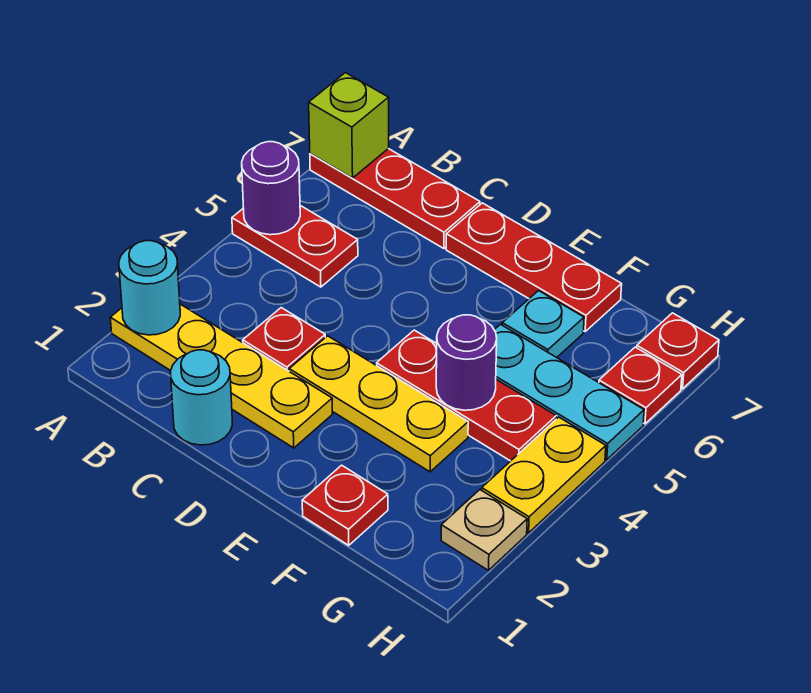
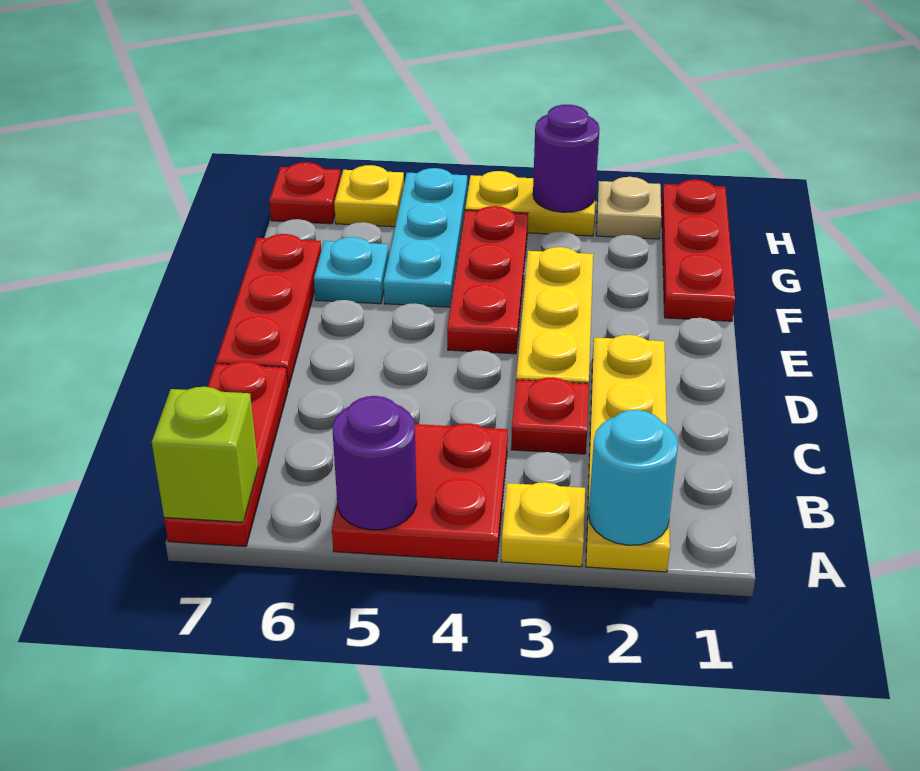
none -> yellow 1x1 plate [501,482,585,567]
red 1x2 plate [232,206,358,287] -> red 2x2 plate [332,423,508,562]
cyan 1x1 round brick [171,350,233,445] -> none
red 1x1 plate [302,465,388,545] -> red 1x3 plate [662,180,735,321]
purple 1x1 round brick [436,315,497,410] -> purple 1x1 round brick moved to [533,105,600,212]
red 1x1 plate [599,347,682,424] -> yellow 1x1 plate [334,165,404,227]

